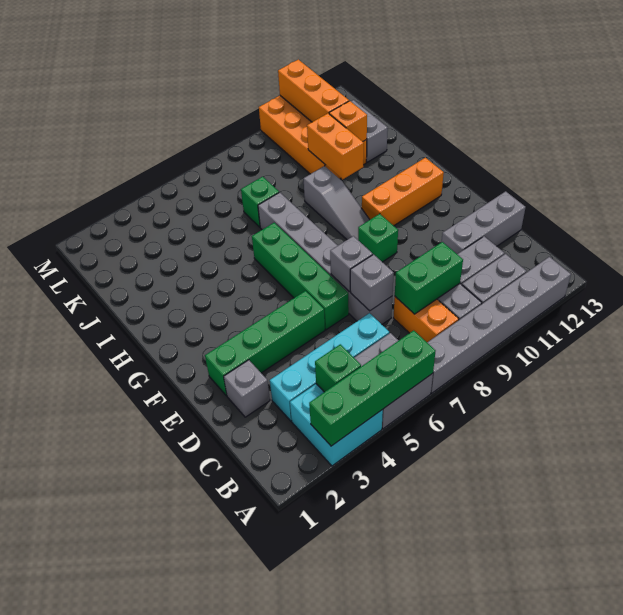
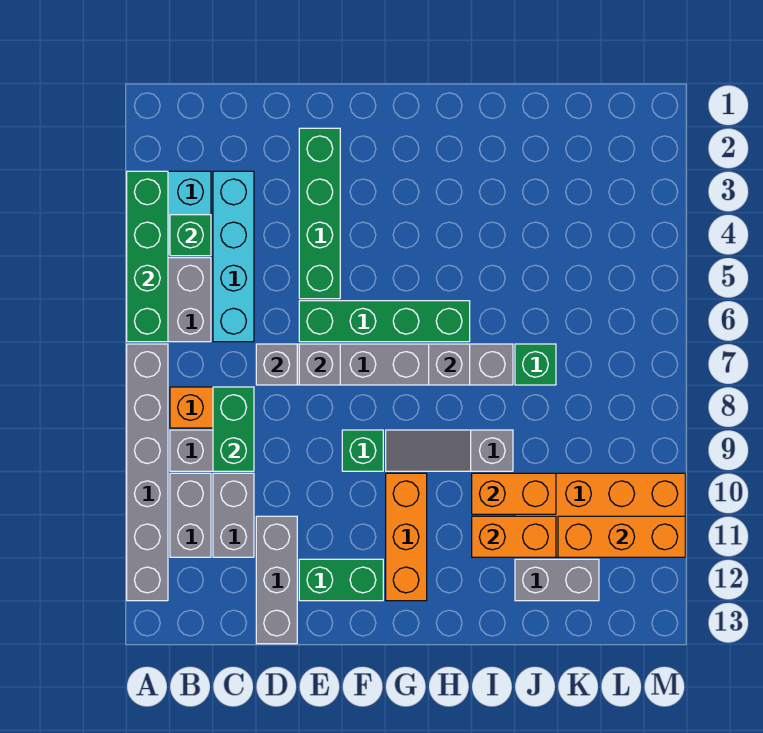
grey 1x1 brick [224,360,270,417] -> grey 1x1 brick moved to [429,344,470,385]
none -> green 1x2 brick [299,559,383,601]
orange 1x1 brick [329,101,367,142] -> orange 1x2 brick [472,516,556,557]

